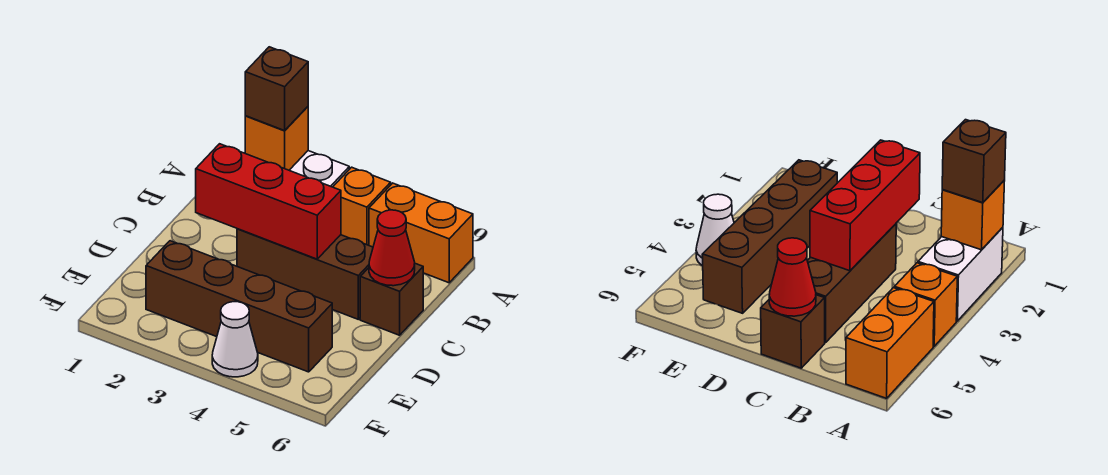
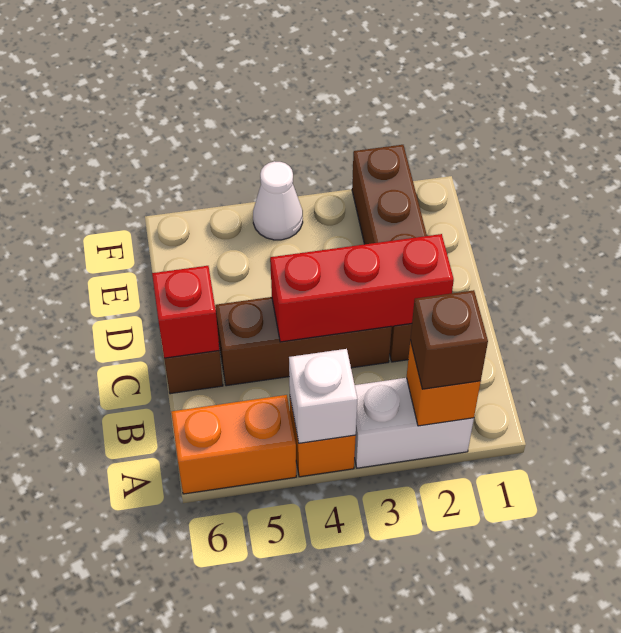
none -> white 1x1 brick [289,349,357,443]
red 1x1 cone [369,210,415,286] -> red 1x1 brick [152,266,219,358]
brown 1x4 brick [146,241,332,372] -> brown 1x4 brick turned to [352,145,427,362]

